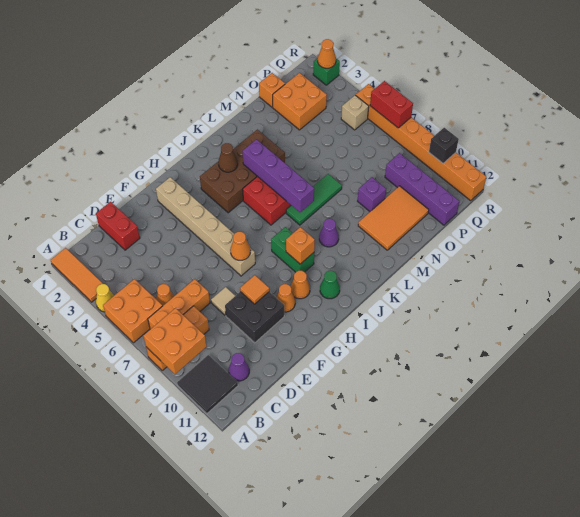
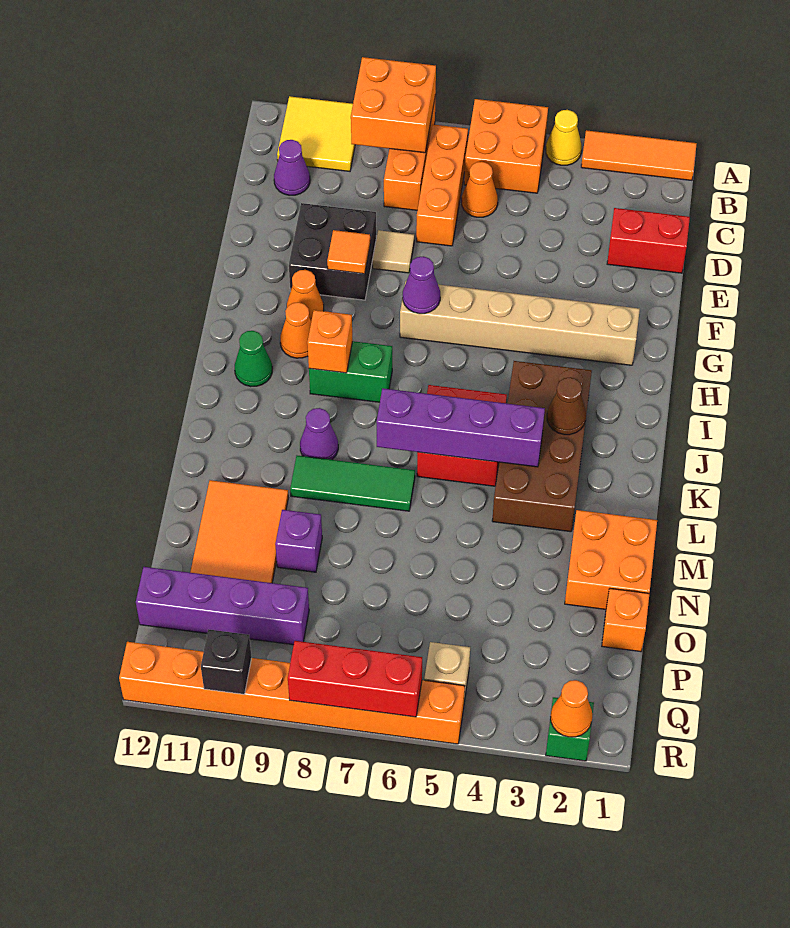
black 2x2 tile [177,355,238,414] -> yellow 2x2 tile [277,96,355,171]
orange 1x1 cone [230,232,250,260] -> purple 1x1 cone [403,256,440,314]
green 1x3 tile [286,174,342,225] -> green 1x3 tile turned to [290,456,415,511]
orange 2x2 brick [273,73,327,130] -> orange 2x2 brick moved to [565,510,657,609]
red 1x2 brick [370,81,413,128] -> red 1x3 brick [288,641,422,717]

